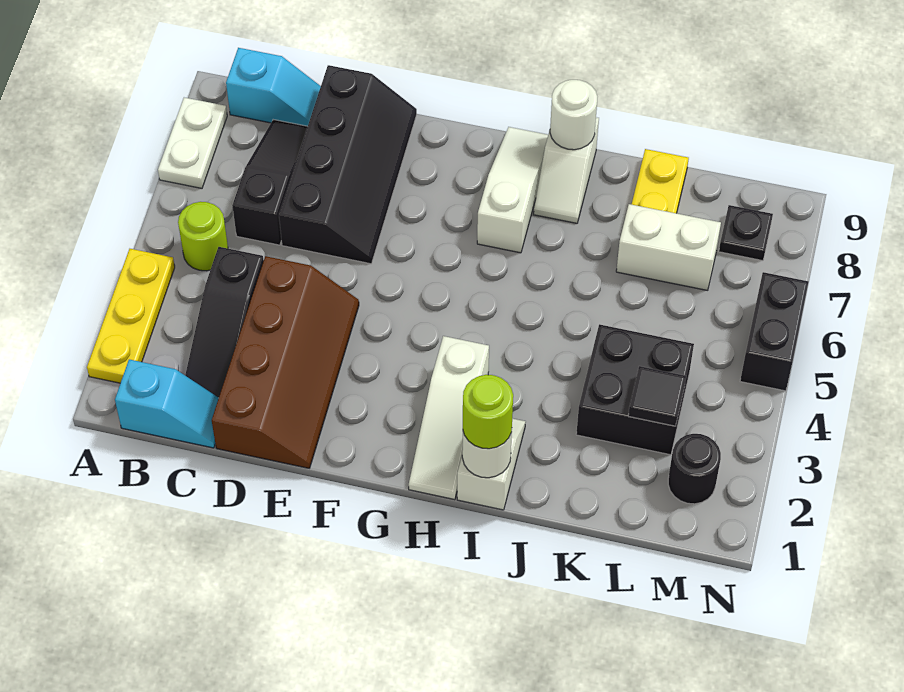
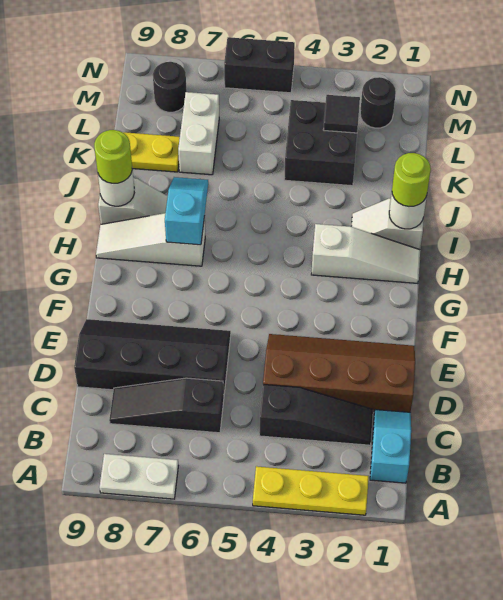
lime 1x1 round brick [178,202,228,271] -> lime 1x1 round brick moved to [94,130,132,183]
cyan 1x2 slope [226,48,321,126] -> cyan 1x2 slope moved to [165,177,208,245]
black 1x1 plate [719,205,773,261] -> black 1x1 round brick [153,62,187,112]

